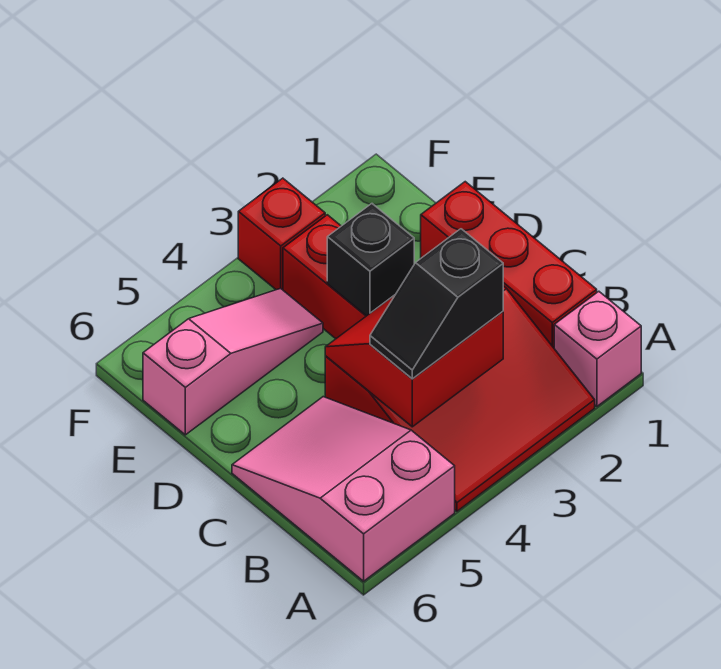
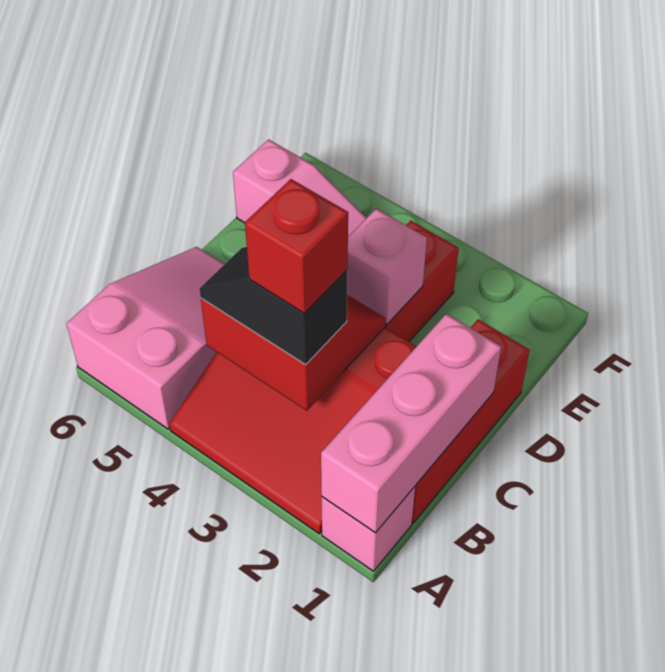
none -> pink 1x3 brick [321,314,501,533]
black 1x1 brick [327,204,414,316] -> pink 1x1 brick [347,209,427,324]
red 1x1 brick [238,178,325,290] -> red 1x1 brick moved to [245,179,348,313]

